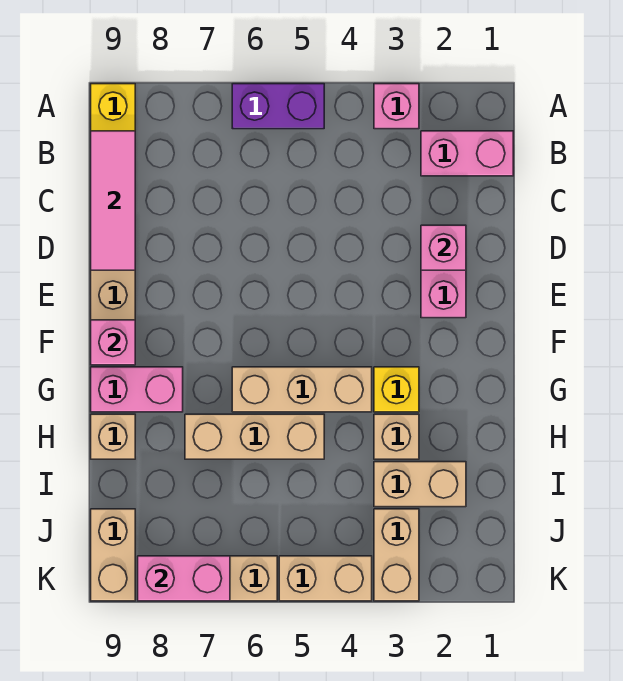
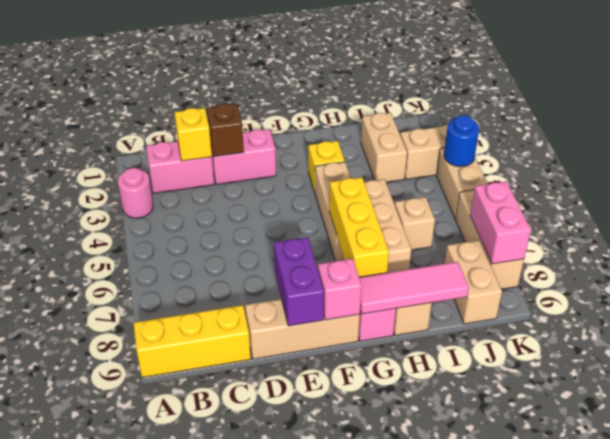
pink 1x1 brick [374,84,419,129] -> pink 1x1 round brick [118,168,153,218]
purple 1x2 brick [232,84,324,129] -> purple 1x2 brick moved to [274,237,324,326]
pink 1x2 brick [421,131,513,176] -> pink 1x2 brick turned to [146,141,214,193]
pink 1x3 tile [91,131,135,270] -> pink 1x3 tile moved to [359,262,469,314]
none -> yellow 1x1 brick [174,108,212,161]
pink 1x1 brick [421,225,466,270] -> brown 1x1 brick [207,104,244,157]
none -> yellow 1x3 brick [329,177,389,277]
tan 1x1 brick [374,414,419,459] -> tan 1x1 brick moved to [395,197,435,250]
tan 1x2 brick [91,509,135,601] -> tan 1x2 brick turned to [445,240,502,324]
none -> blue 1x1 round brick [444,115,479,167]

